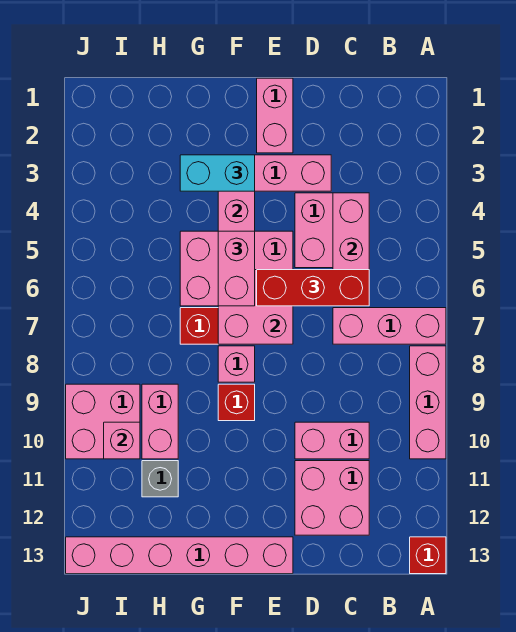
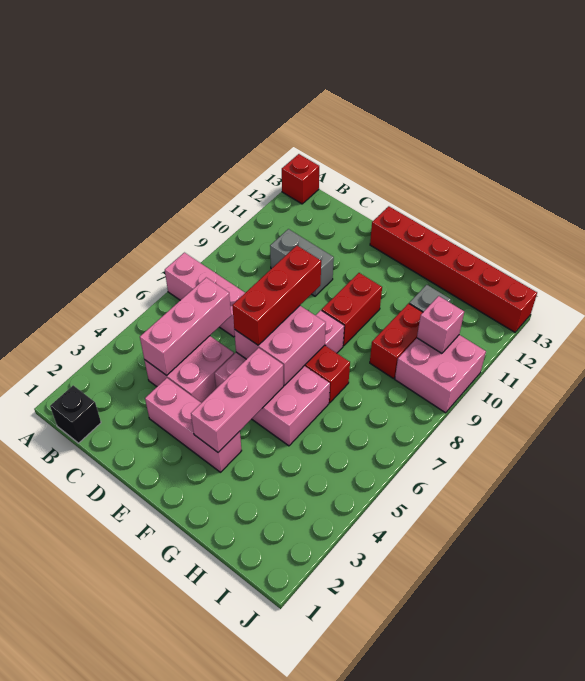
pink 1x3 brick [410,346,446,459] -> none
none -> black 1x1 brick [50,385,101,443]
red 1x3 brick [257,270,369,306] -> red 1x3 brick turned to [232,246,321,345]
pink 1x2 brick [295,422,369,459] -> grey 1x2 brick [270,229,334,296]
pink 2x2 brick [295,461,369,535] -> none
pink 1x2 brick [257,78,293,153] -> none
pink 1x6 brick [66,537,293,574] -> red 1x6 brick [370,206,537,332]
cyan 1x2 brick [180,155,255,191] -> none
pink 1x2 brick [218,231,255,306] -> none
red 1x1 brick [218,384,255,421] -> red 1x2 brick [322,273,382,346]
pink 1x2 brick [142,384,178,459] -> red 1x2 brick [370,303,423,379]

